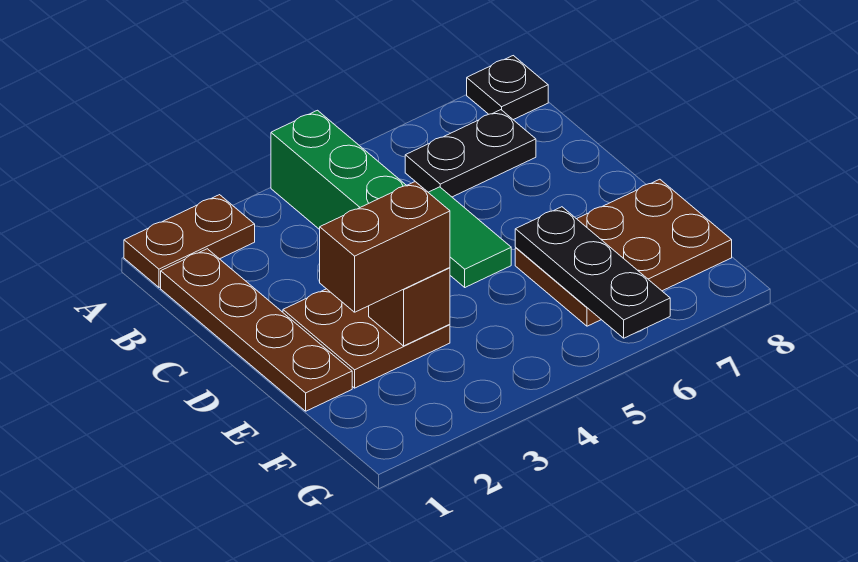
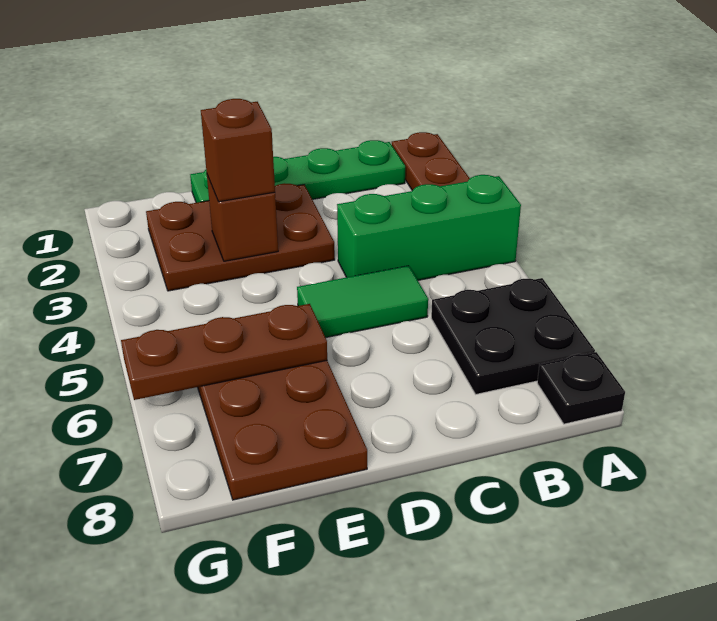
brown 1x4 plate [161,249,352,411] -> green 1x4 plate [190,140,405,203]
black 1x2 plate [405,110,536,197] -> black 2x2 plate [431,278,595,394]
brown 2x2 plate [283,289,450,388] -> brown 2x3 plate [146,183,335,291]
brown 1x2 brick [320,182,450,312] -> brown 1x1 brick [201,99,275,202]
black 1x3 plate [515,207,670,338] -> brown 1x3 plate [121,304,327,400]

